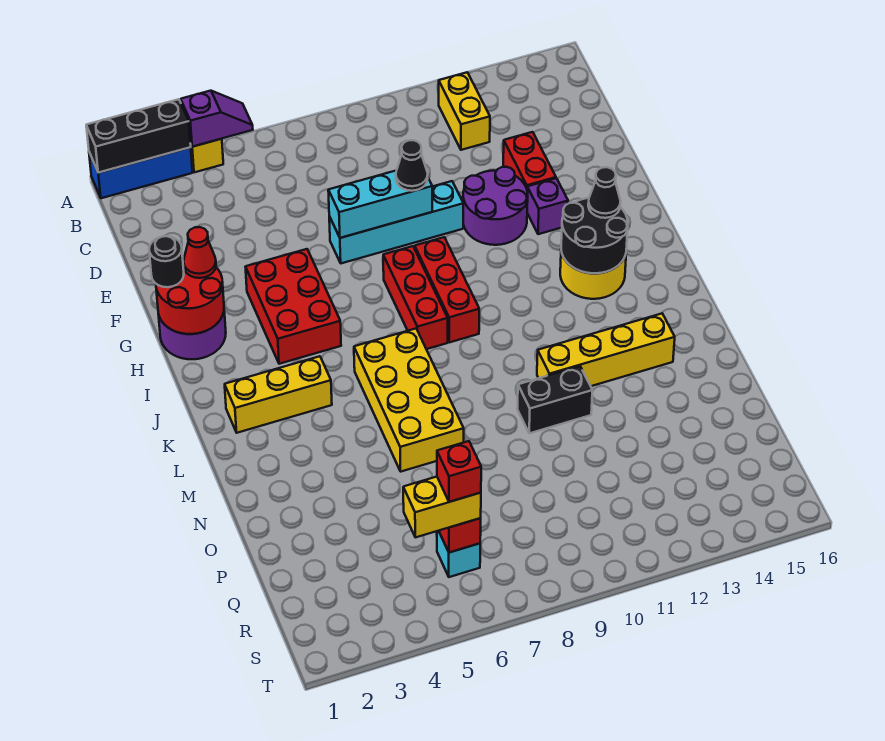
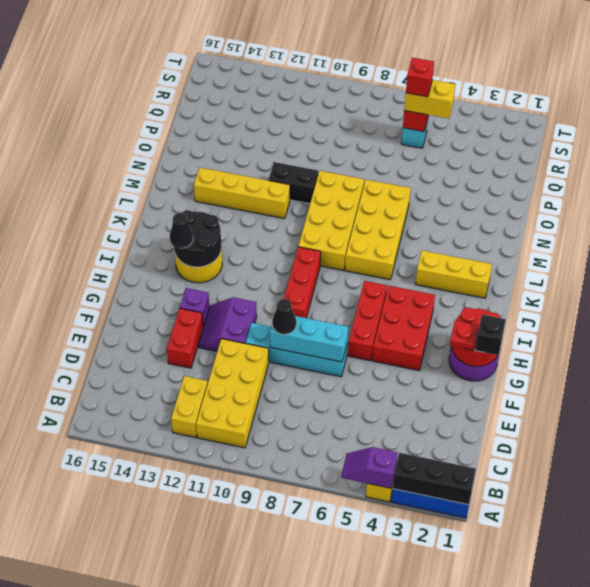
none -> yellow 2x4 brick [196,339,269,448]
purple 2x2 round brick [463,167,528,245] -> purple 2x2 slope [198,297,257,351]
black 1x1 round brick [149,236,184,287] -> black 1x1 brick [475,315,506,355]
red 1x1 cone [184,227,216,278] -> red 1x1 plate [450,320,479,350]
red 1x3 brick [383,246,448,349] -> red 1x3 brick moved to [348,281,387,361]
none -> yellow 2x4 brick [298,171,364,271]

